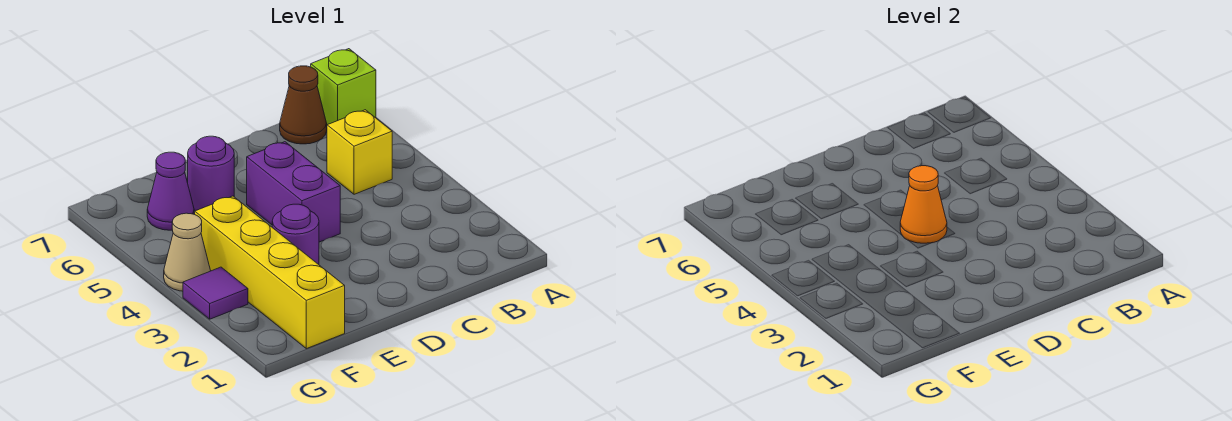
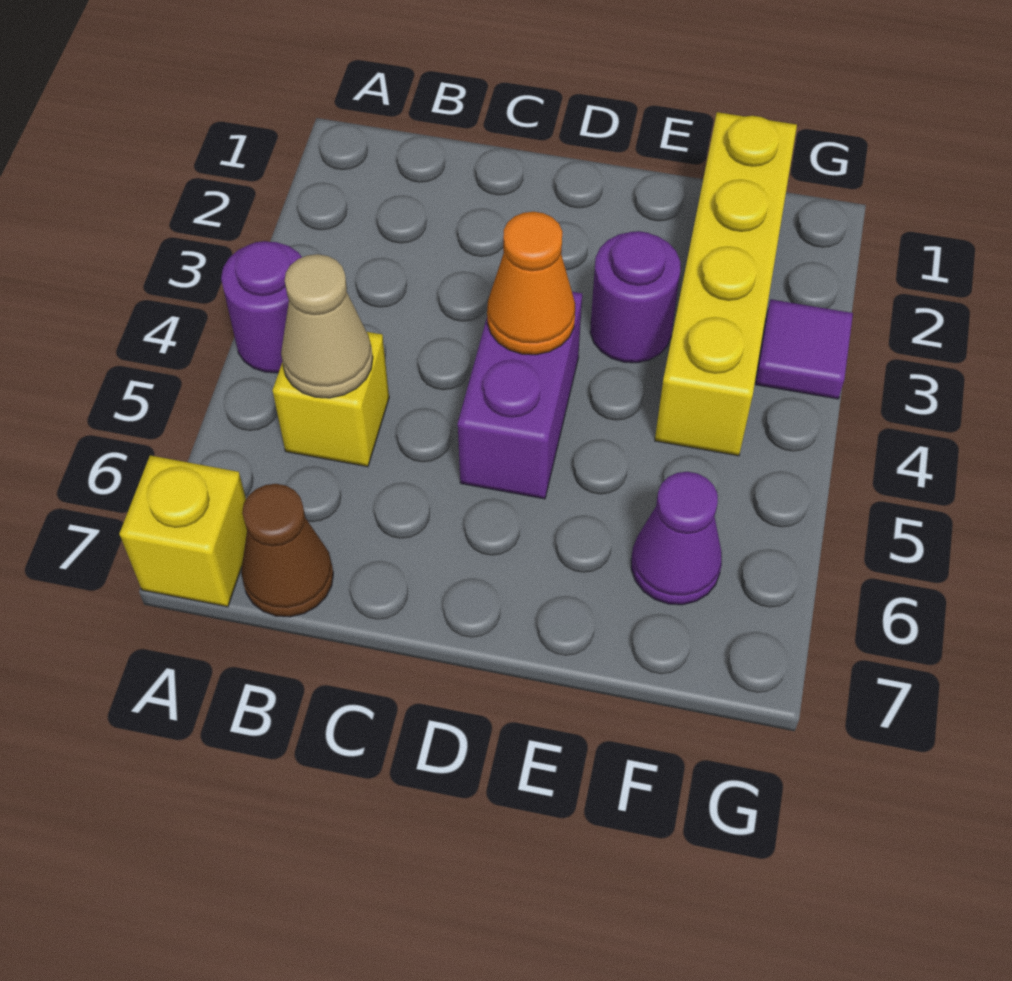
lime 1x1 brick [311,49,376,125] -> yellow 1x1 brick [119,455,247,607]
purple 1x1 round brick [188,136,234,211] -> purple 1x1 round brick moved to [221,241,302,373]
tan 1x1 cone [164,213,211,291] -> tan 1x1 cone moved to [281,254,373,398]

